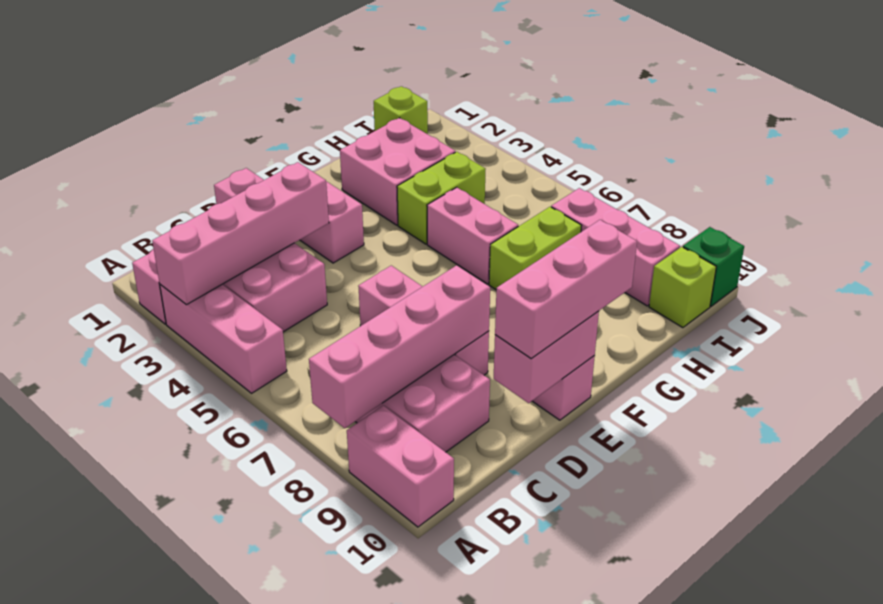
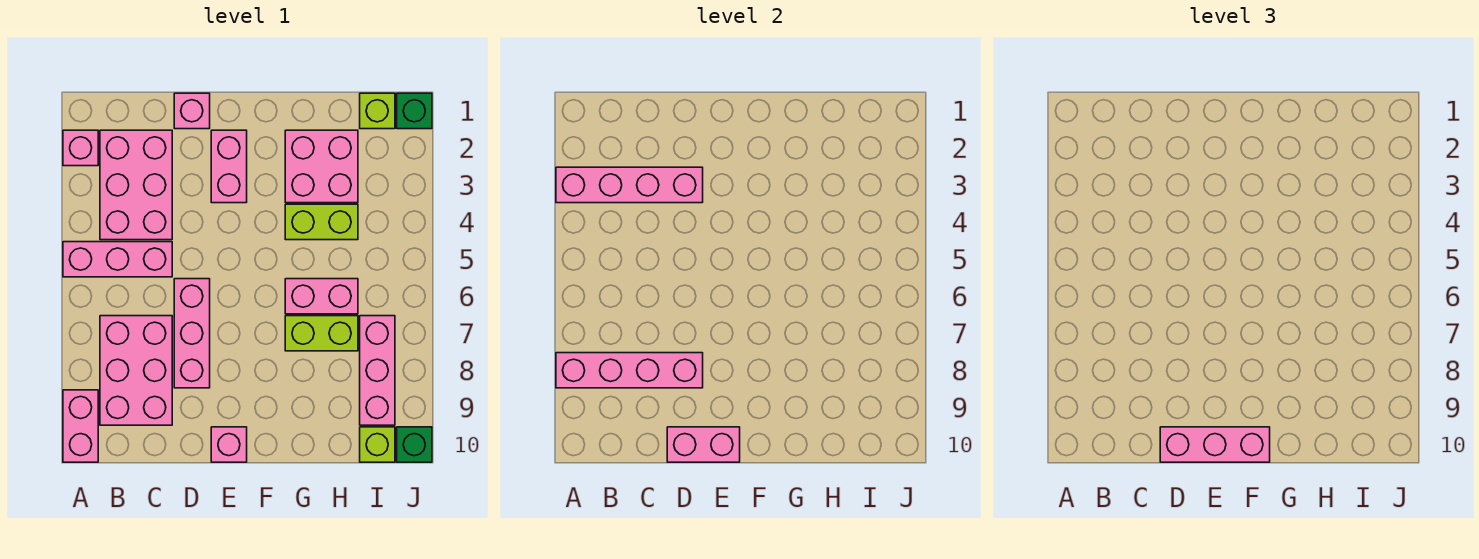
pink 1x3 brick [160,284,287,393] -> pink 1x3 brick turned to [63,242,172,277]
pink 1x2 brick [427,187,518,284] -> pink 1x2 brick turned to [285,279,358,314]
none -> green 1x1 brick [397,93,432,129]

